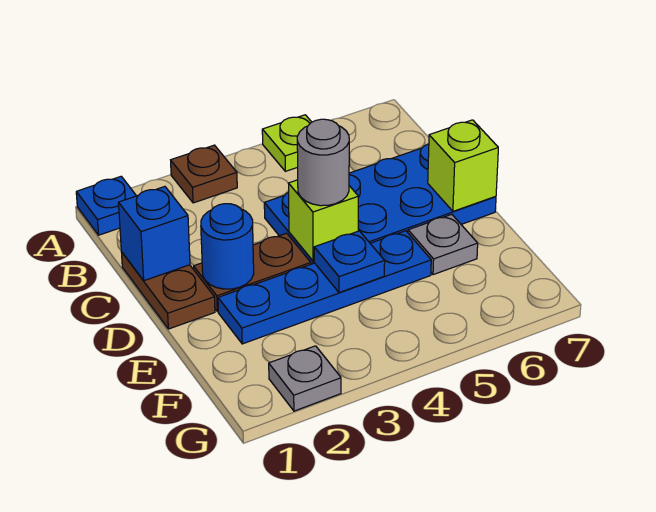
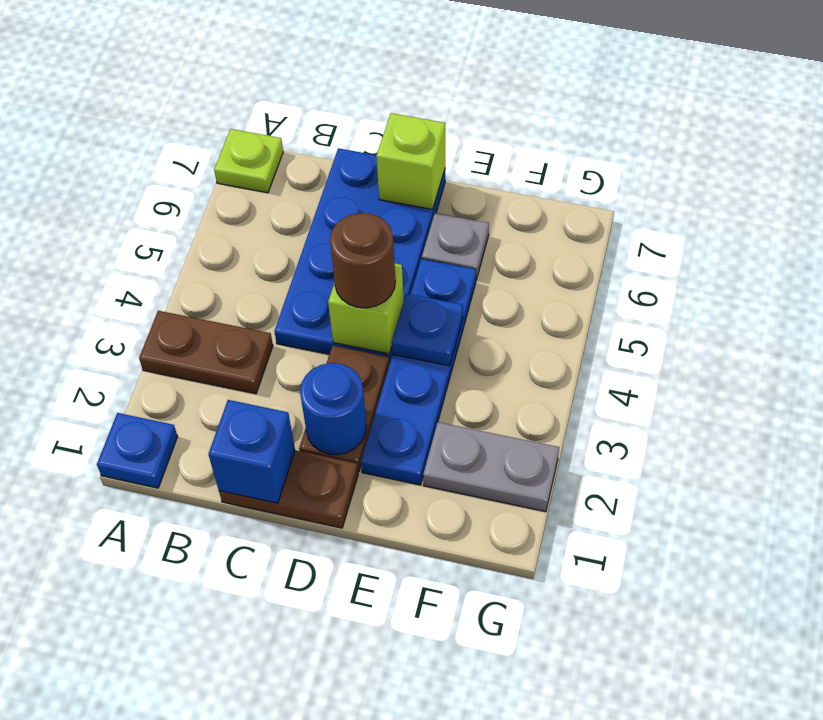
brown 1x1 plate [171,145,237,203] -> brown 1x2 plate [139,311,273,394]
lime 1x1 plate [262,115,312,171] -> lime 1x1 plate moved to [214,129,283,193]
grey 1x1 round brick [297,119,349,206] -> brown 1x1 round brick [330,213,395,308]
grey 1x1 plate [269,346,341,411] -> grey 1x2 plate [423,422,559,512]

